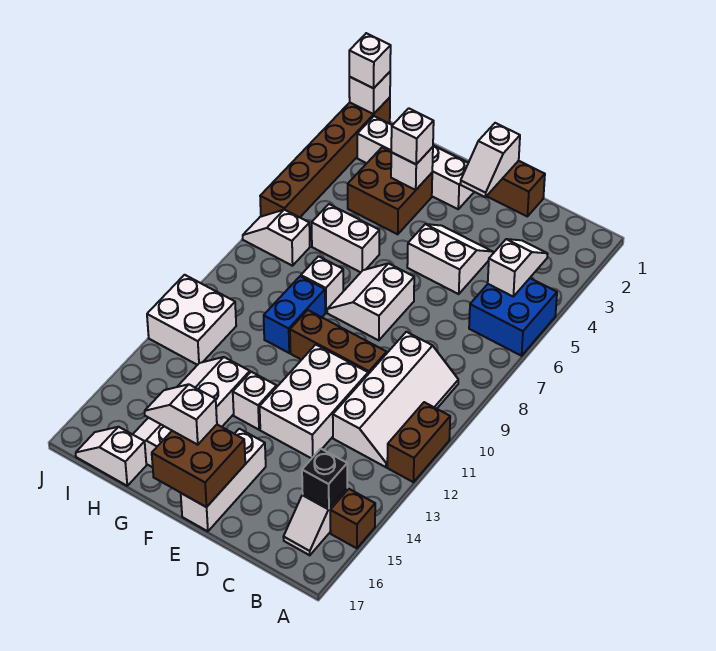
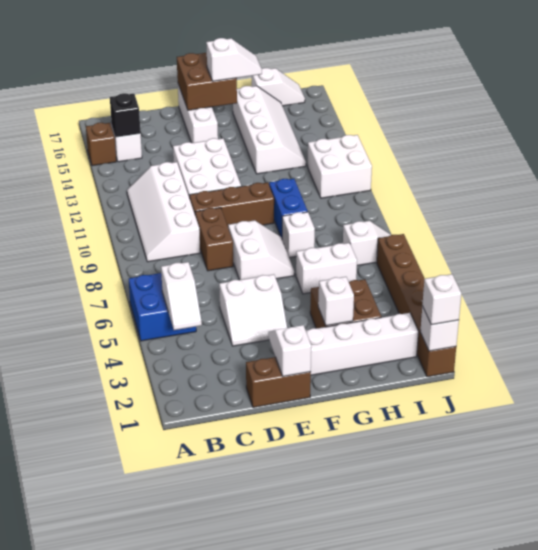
brown 1x2 brick [387,402,450,482] -> brown 1x2 brick moved to [195,208,233,271]
white 1x1 brick [233,372,277,430] -> none
white 1x1 brick [391,108,434,164] -> none

